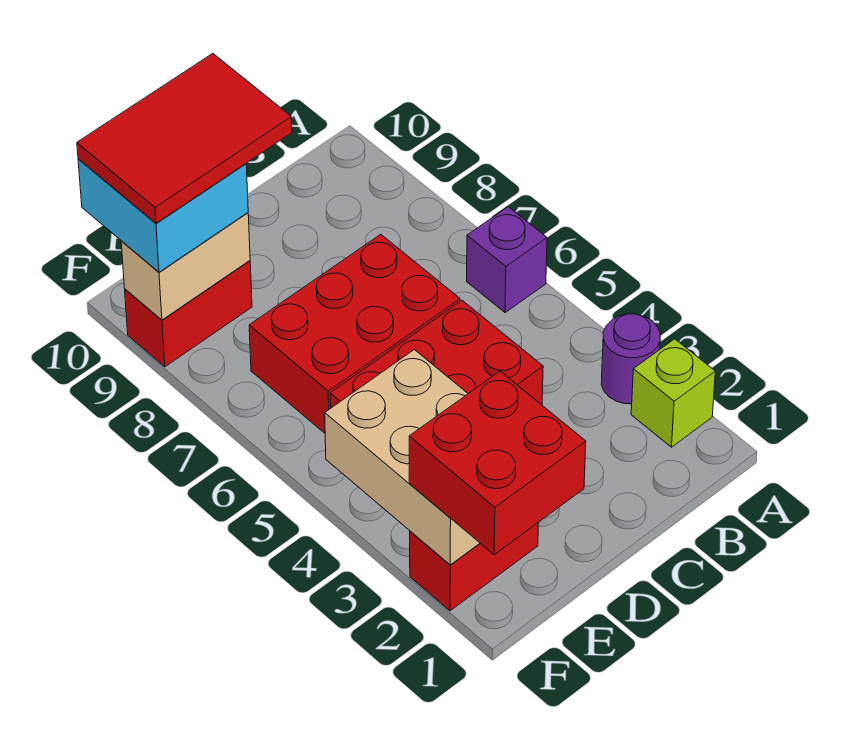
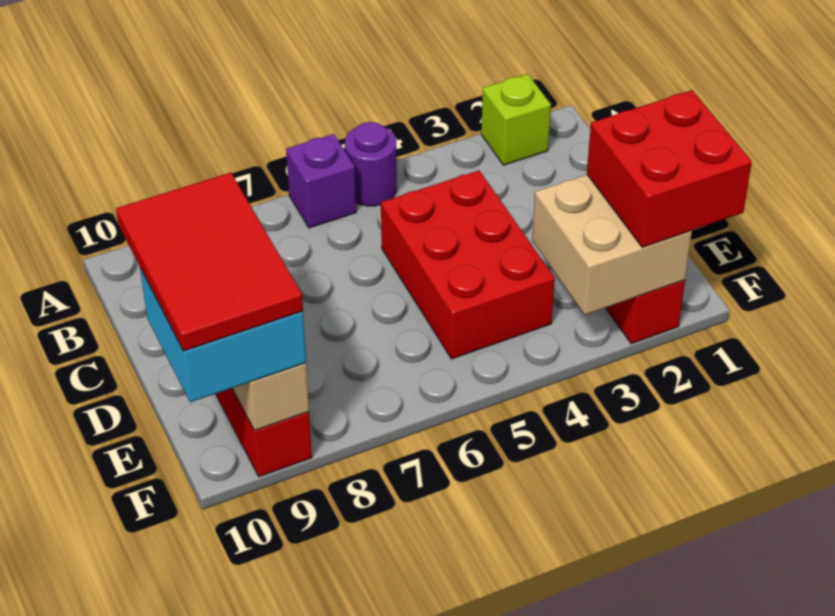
purple 1x1 round brick [601,314,660,404] -> purple 1x1 round brick moved to [345,122,397,206]
red 2x3 brick [249,234,460,433] -> none
tan 2x3 brick [325,350,480,565] -> tan 2x2 brick [532,175,692,315]

